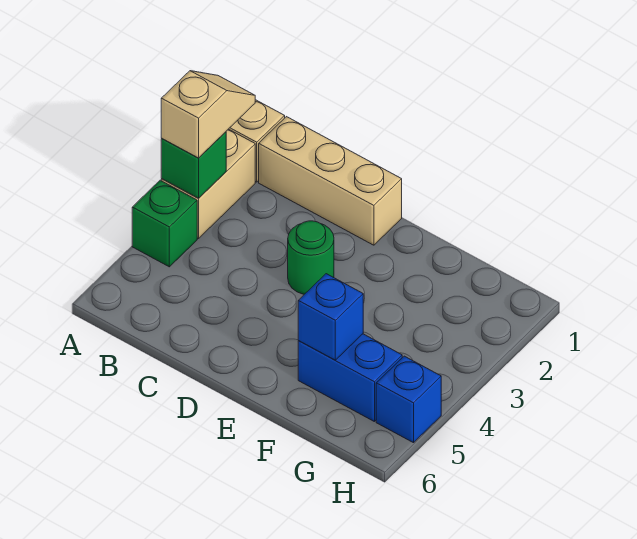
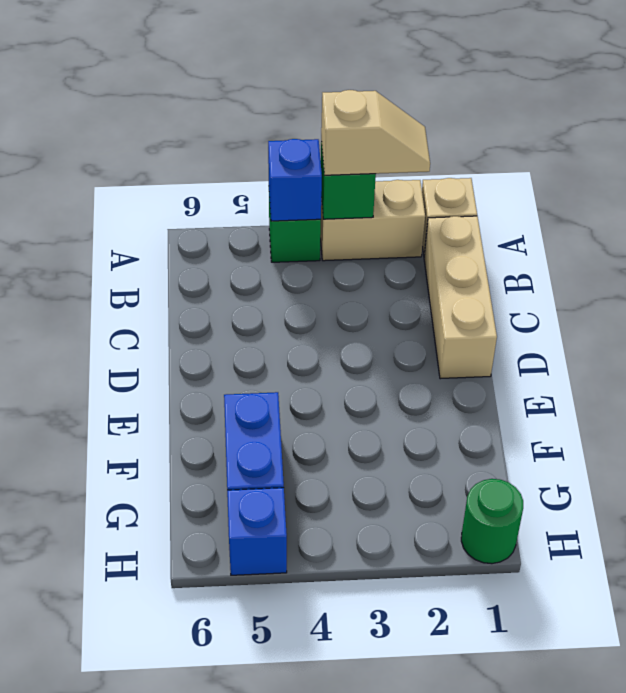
green 1x1 round brick [288,221,334,294] -> green 1x1 round brick moved to [461,479,523,564]
blue 1x1 brick [298,274,363,360] -> blue 1x1 brick moved to [268,139,322,221]

